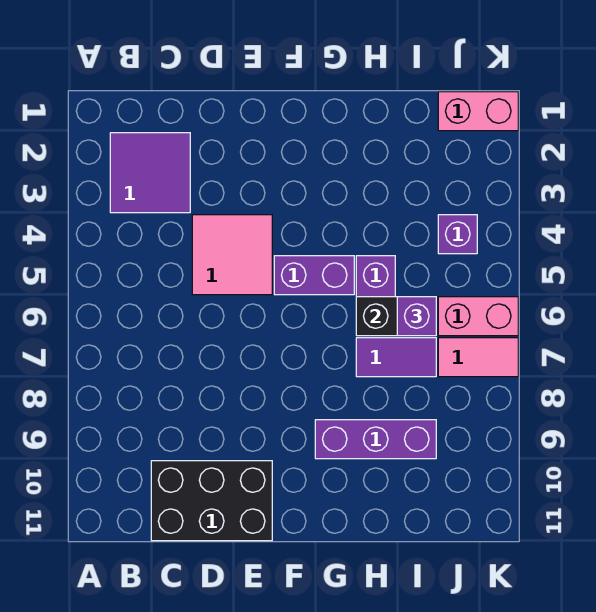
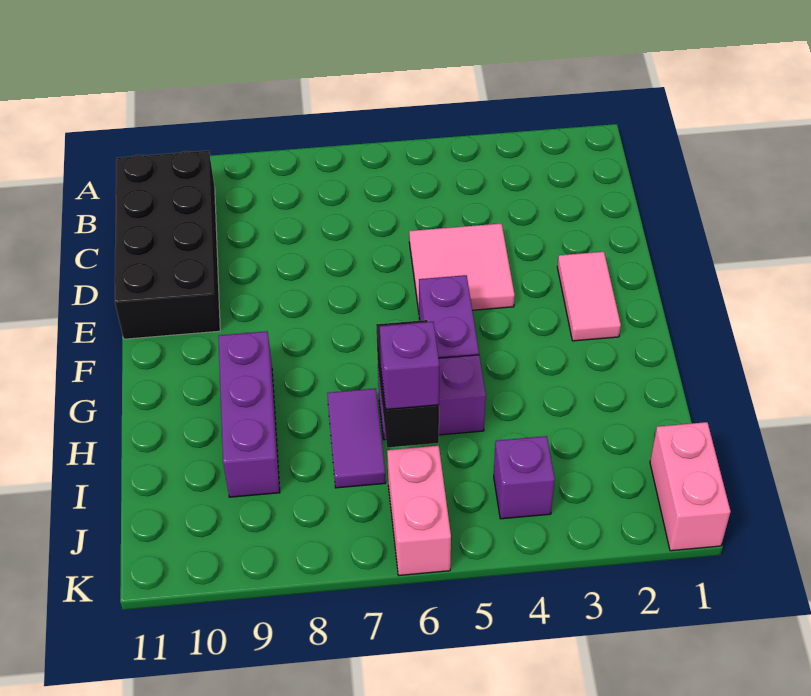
purple 2x2 tile [110,133,190,213] -> none
black 2x3 brick [151,461,272,541] -> black 2x4 brick [115,151,220,339]
pink 1x2 tile [438,338,518,377] -> pink 1x2 tile moved to [557,252,621,341]

